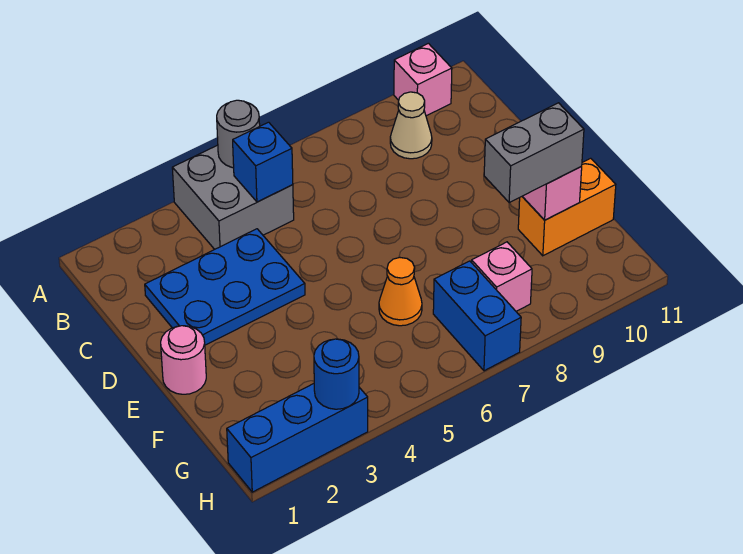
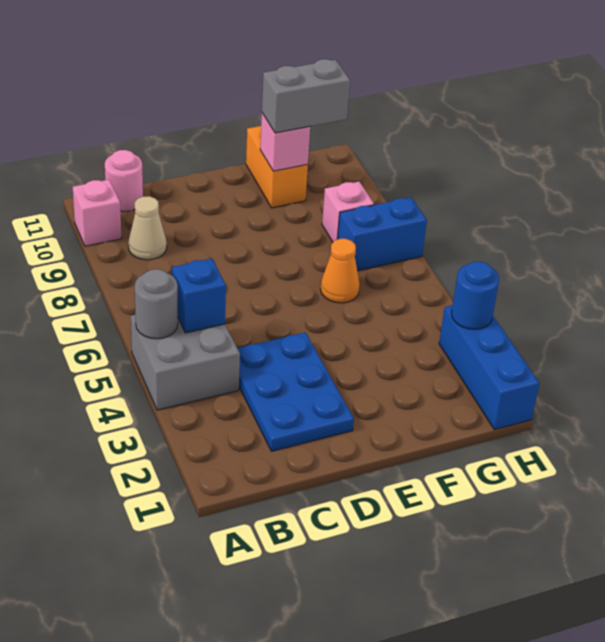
pink 1x1 round brick [161,326,206,394] -> pink 1x1 round brick moved to [105,150,143,212]
grey 1x2 brick [484,103,584,202] -> grey 1x2 brick turned to [262,59,350,133]

